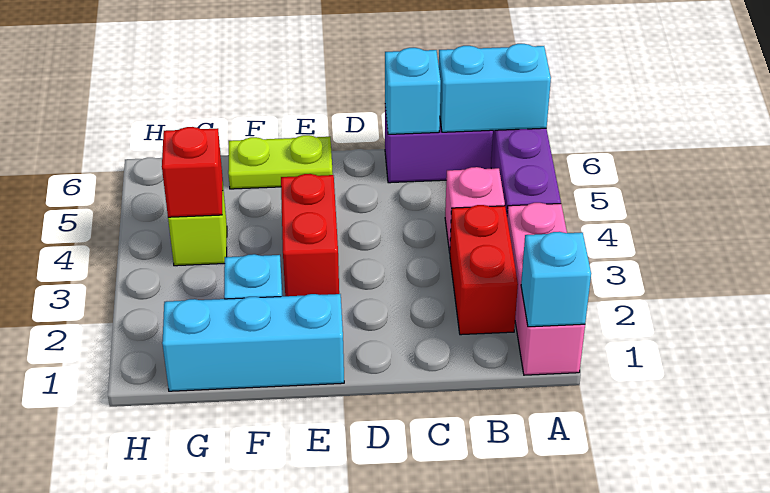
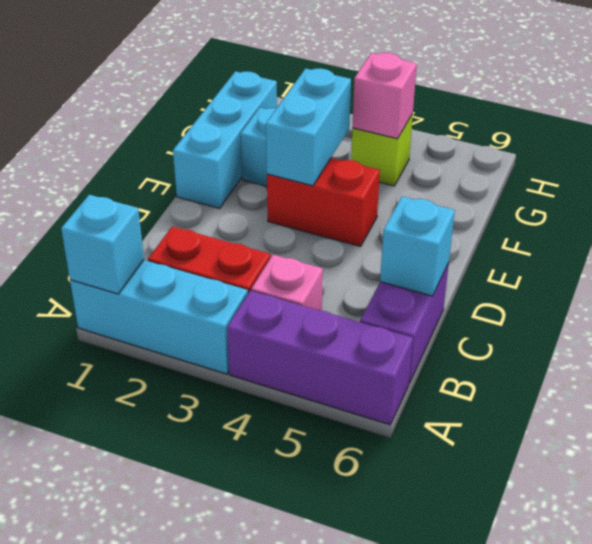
pink 1x3 brick [507,203,585,375] -> cyan 1x3 brick [70,260,248,374]
cyan 1x2 brick [439,44,551,132] -> cyan 1x2 brick moved to [266,68,351,186]
lime 1x2 plate [228,135,333,189] -> none
red 1x1 brick [162,127,223,217] -> pink 1x1 brick [352,53,417,139]

